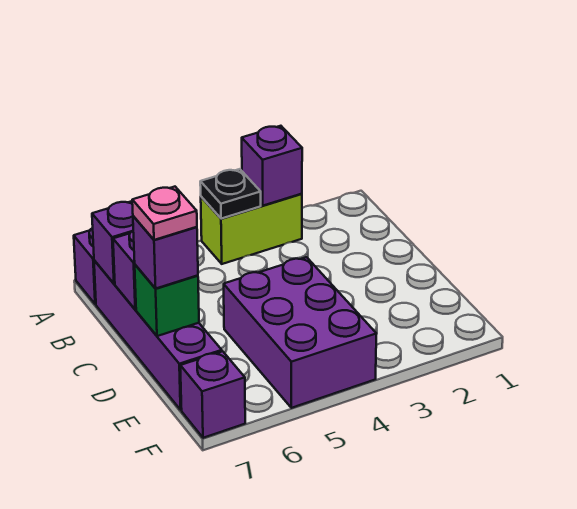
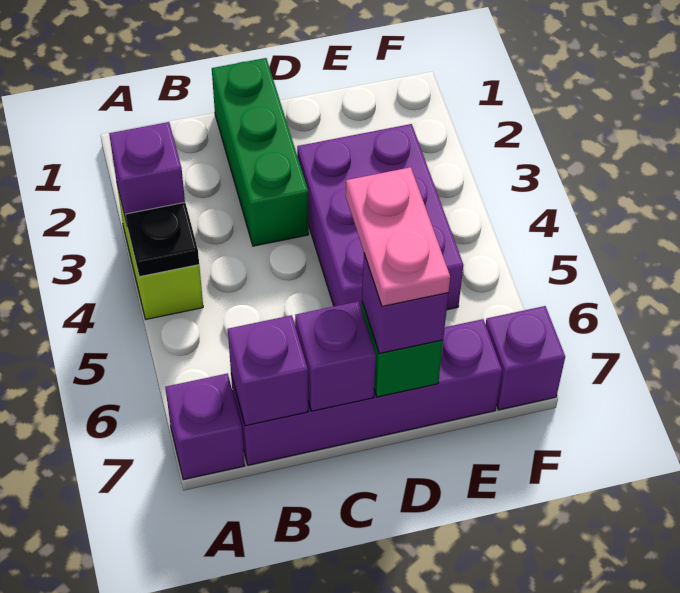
none -> green 1x3 brick [212,58,309,246]
purple 2x3 brick [224,257,376,408] -> purple 2x3 brick turned to [297,124,463,310]
pink 1x1 plate [132,187,197,240] -> pink 1x2 plate [346,167,450,306]

